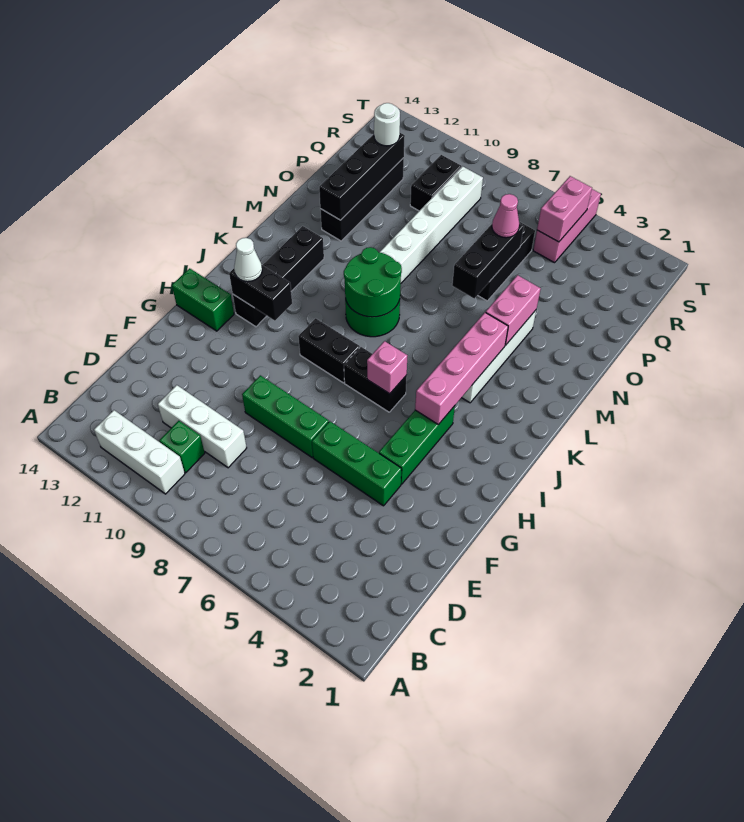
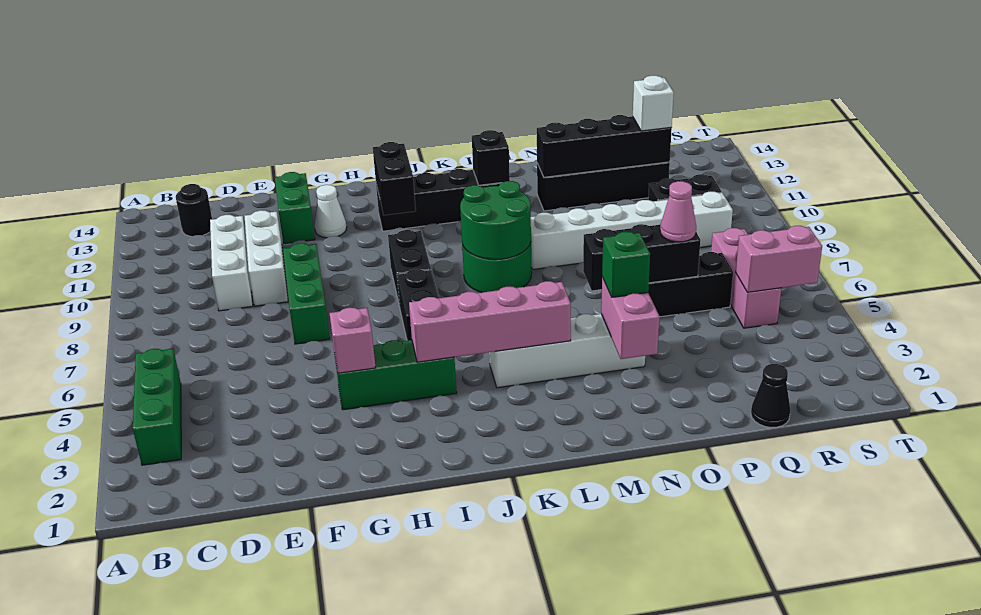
white 1x3 brick [94,410,185,494] -> white 1x3 brick moved to [245,210,288,306]
green 1x1 brick [159,421,205,473] -> green 1x1 brick moved to [602,232,650,297]
none -> black 1x1 round brick [176,184,212,236]
green 1x3 brick [312,421,402,506] -> green 1x3 brick moved to [133,349,181,465]
green 1x2 brick [172,268,234,331] -> green 1x2 brick moved to [275,172,315,244]
pink 1x1 brick [367,341,407,394] -> pink 1x1 brick moved to [330,308,376,373]
white 1x1 cone [234,238,262,282] -> white 1x1 cone moved to [315,185,347,238]
none -> black 1x1 brick [472,130,510,185]
pink 1x2 brick [486,275,541,345] -> pink 1x2 brick turned to [601,277,660,359]
none -> black 1x1 cone [751,364,790,428]
white 1x1 round brick [374,103,400,146] -> white 1x1 brick [633,76,674,131]
pink 1x3 brick [533,189,601,263] -> pink 1x3 brick turned to [711,228,781,328]

